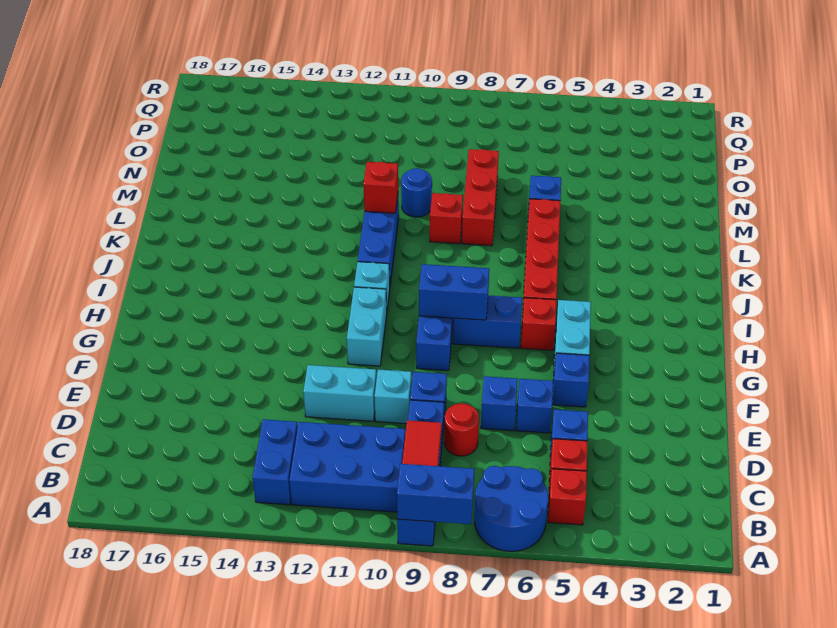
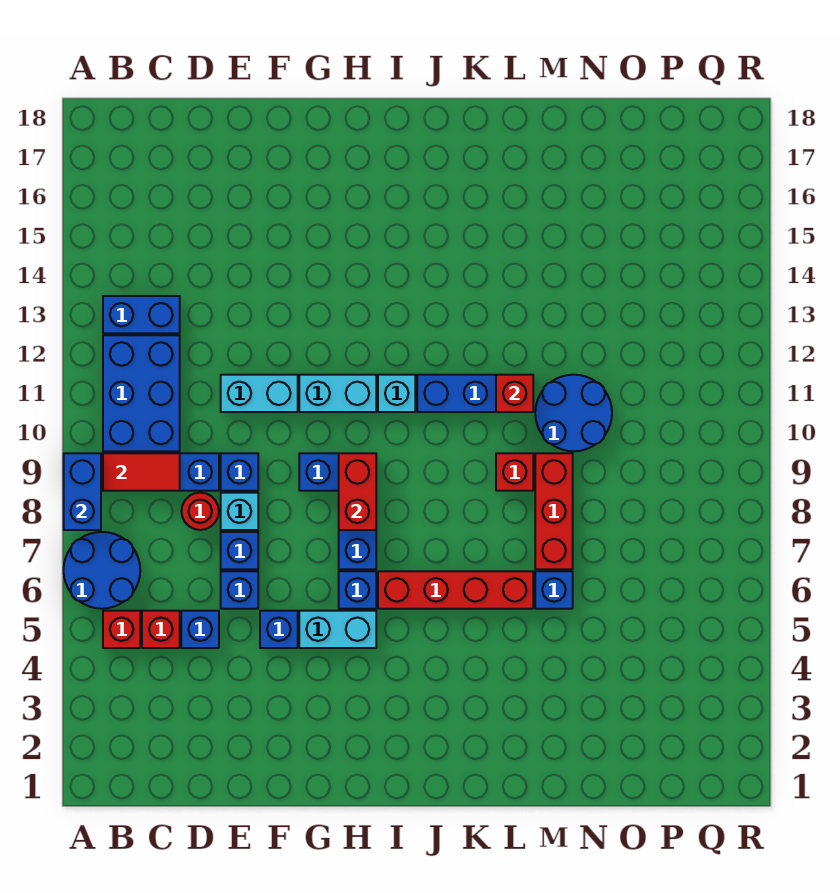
cyan 1x1 brick [375,369,411,424] -> cyan 1x1 brick moved to [221,493,258,530]
cyan 1x2 brick [303,365,376,421] -> cyan 1x2 brick turned to [221,375,298,412]
red 1x1 brick [521,298,556,350] -> blue 1x1 brick [339,571,376,609]
blue 1x2 brick [419,264,489,320] -> red 1x2 brick [339,453,376,530]
red 1x3 brick [462,149,499,246] -> red 1x3 brick turned to [535,453,573,569]
blue 1x1 round brick [401,168,432,217] -> blue 2x2 round brick [535,375,612,451]

